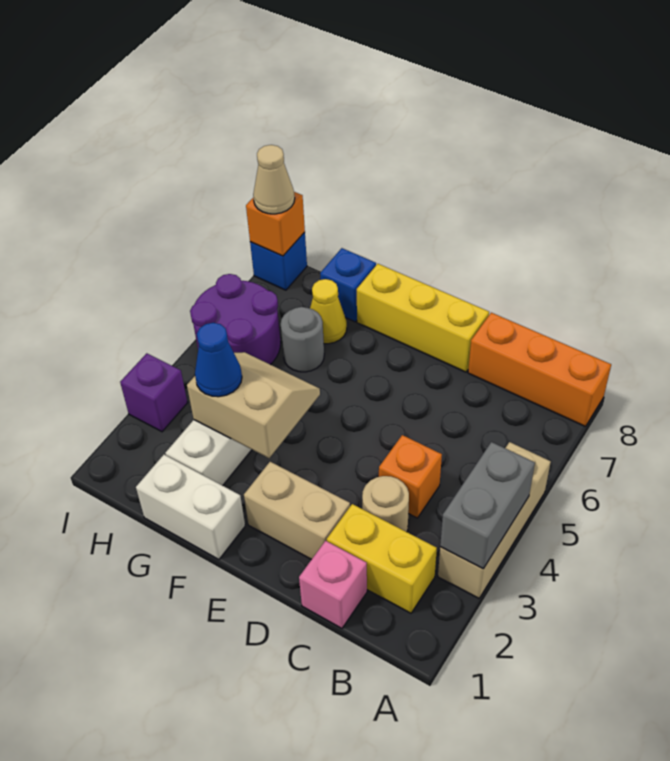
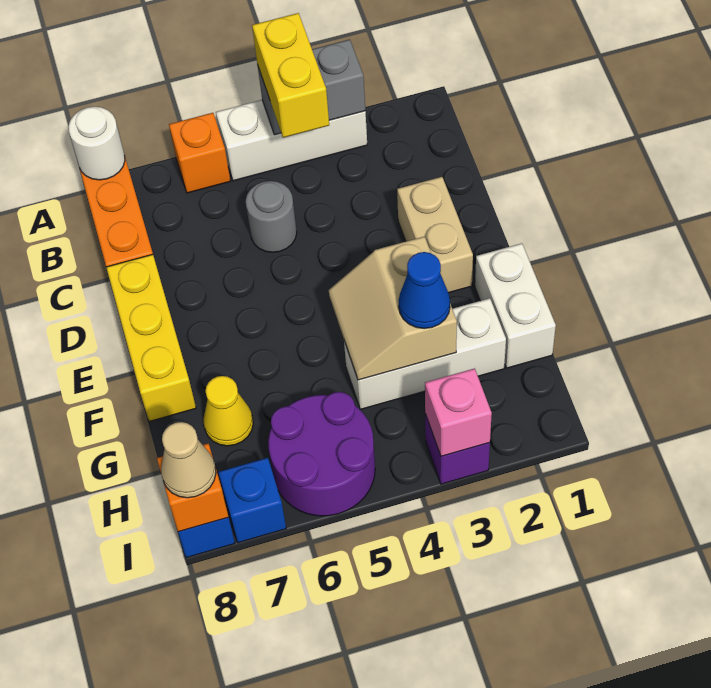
tan 1x3 brick [438,442,551,598] -> white 1x3 brick [216,100,367,181]
none -> white 1x1 round brick [68,107,125,180]
yellow 1x2 brick [327,504,437,613] -> yellow 1x2 brick moved to [252,13,329,138]
pink 1x1 brick [299,541,367,628] -> pink 1x1 brick moved to [425,368,492,456]
tan 1x1 round brick [362,476,409,532] -> none
orange 1x1 brick [379,435,442,518] -> orange 1x1 brick moved to [169,113,230,193]
grey 1x1 round brick [281,307,324,372] -> grey 1x1 round brick moved to [246,181,297,252]
blue 1x1 brick [320,248,376,322] -> blue 1x1 brick moved to [218,458,286,543]

